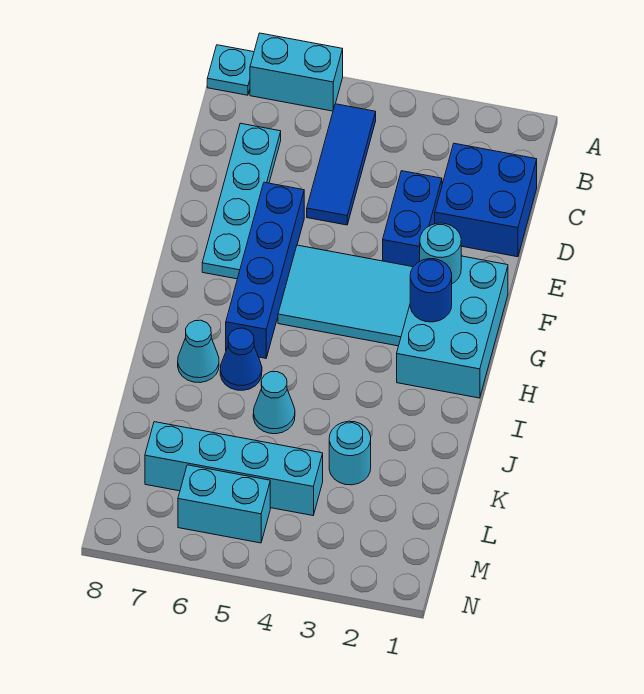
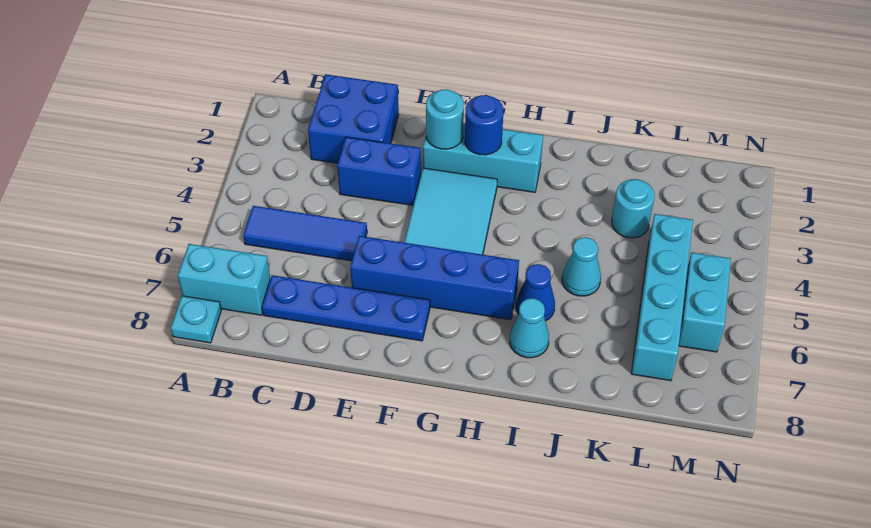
cyan 1x2 brick [250,33,343,111] -> cyan 1x2 brick turned to [178,244,270,315]
cyan 1x4 plate [202,123,281,279] -> blue 1x4 plate [262,275,430,341]
cyan 2x3 brick [397,256,508,398] -> cyan 1x3 brick [423,124,543,192]

